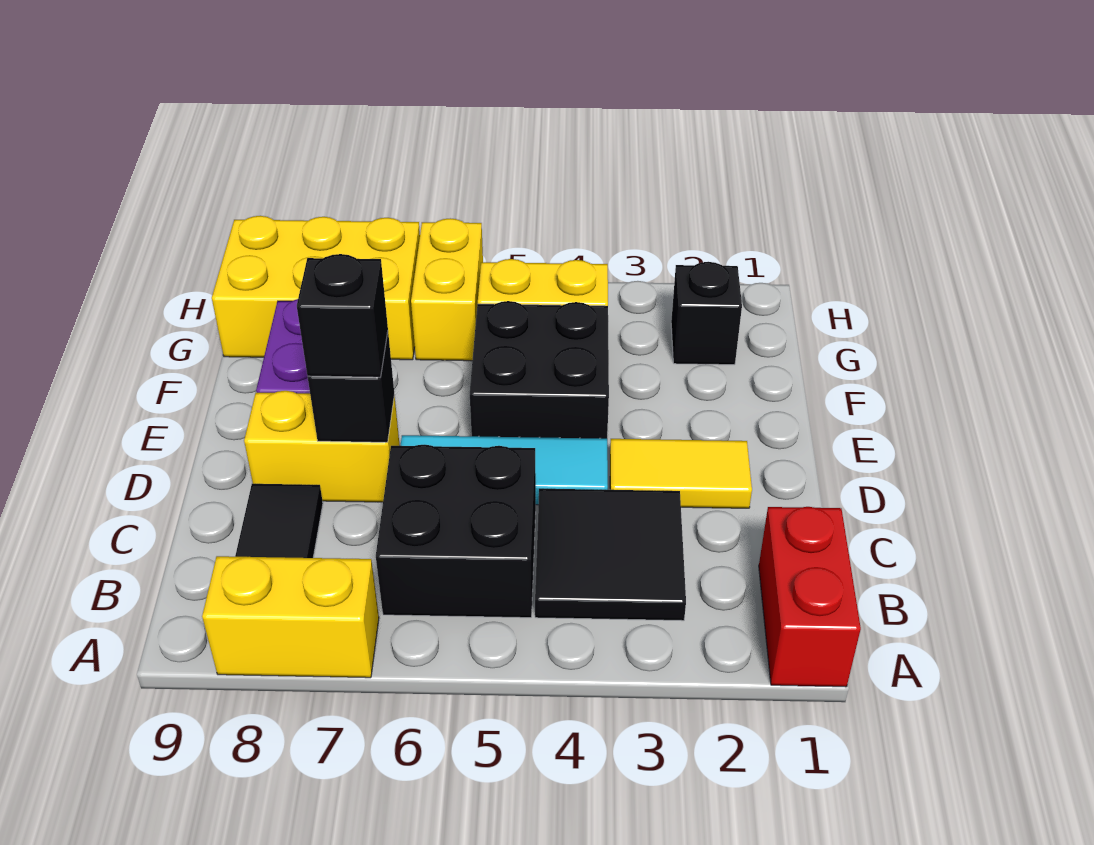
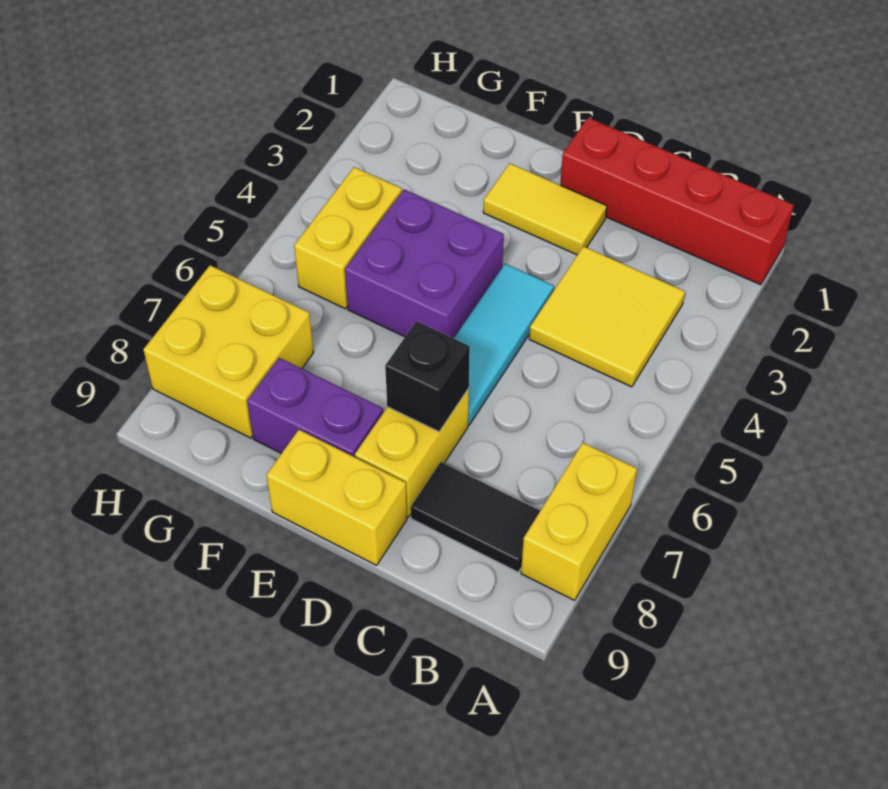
red 1x2 brick [759,507,861,687] -> red 1x4 brick [560,118,794,285]
black 2x2 tile [535,489,686,621] -> yellow 2x2 tile [529,246,685,387]
black 2x2 brick [376,445,536,618] -> none
yellow 1x2 tile [610,439,752,508] -> yellow 1x2 tile turned to [483,163,607,255]
black 1x1 brick [297,254,388,377] -> none
black 2x2 brick [470,301,609,439] -> purple 2x2 brick [345,189,504,338]
black 1x1 brick [671,262,742,365] -> none
yellow 1x2 brick [411,218,483,361] -> yellow 1x2 brick moved to [266,430,407,565]
yellow 2x3 brick [212,216,420,360] -> yellow 2x2 brick [143,265,313,438]

